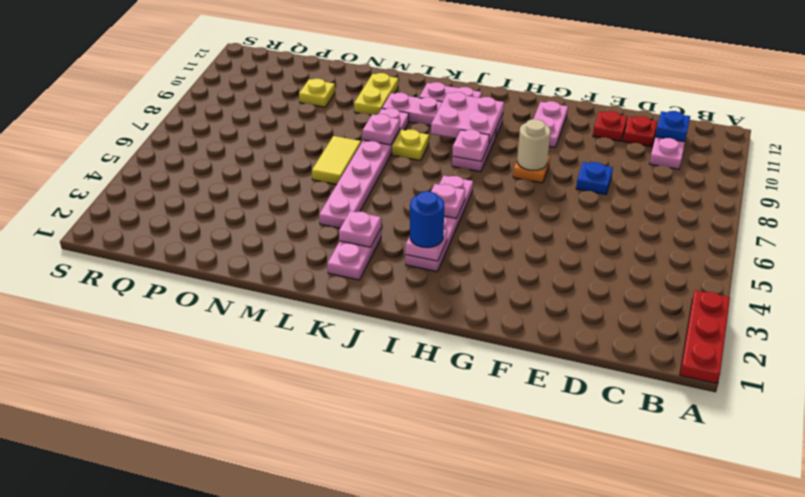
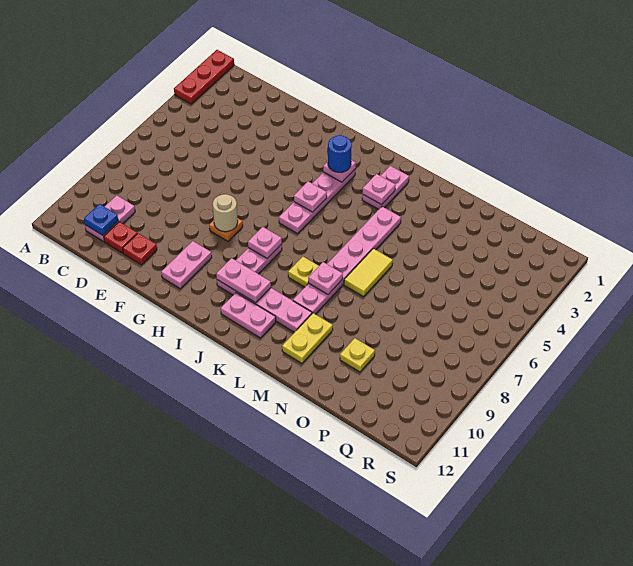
blue 1x1 plate [576,162,613,195] -> none
pink 2x2 plate [431,92,504,143] -> pink 1x2 plate [216,258,271,303]

